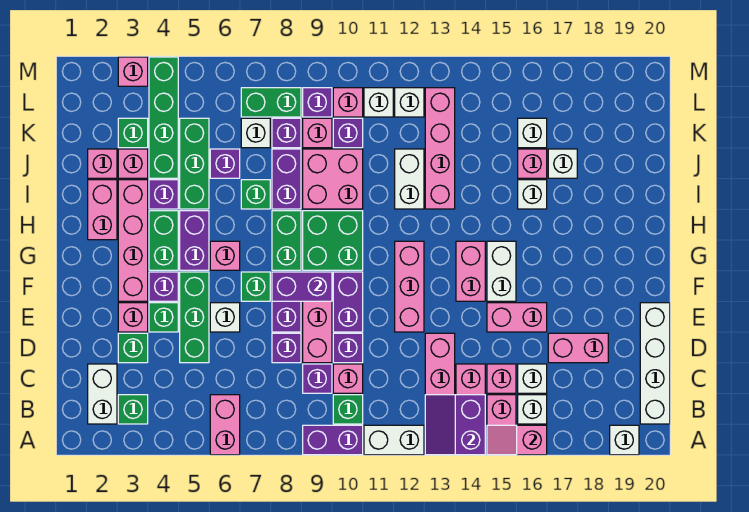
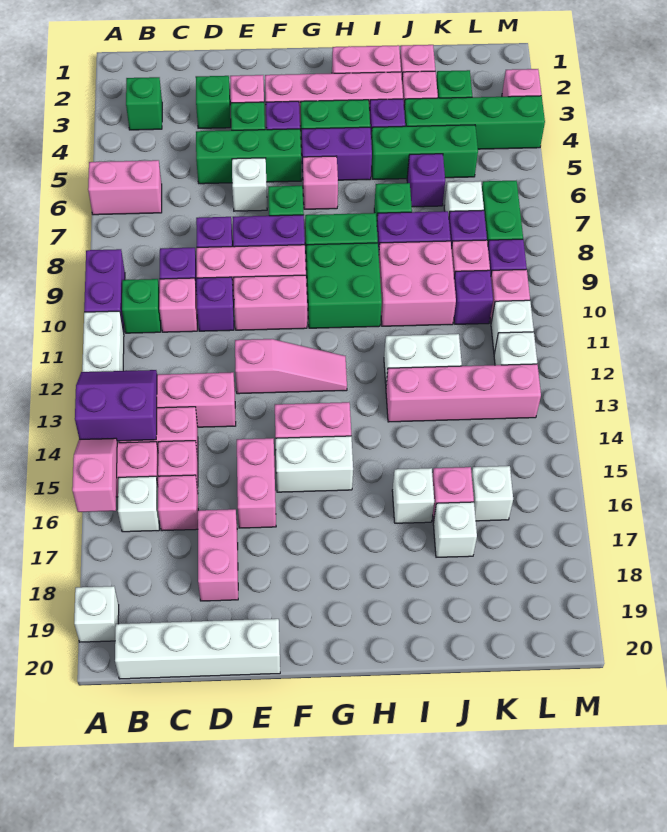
white 1x2 brick [88,364,117,424] -> none
white 1x1 brick [518,364,547,393] -> pink 1x1 brick [158,475,198,531]
purple 1x2 brick [333,272,363,332] -> pink 1x2 brick [234,275,307,330]
pink 1x3 brick [395,241,424,332] -> pink 1x3 slope [235,339,347,394]
purple 1x2 brick [272,272,332,301] -> none

